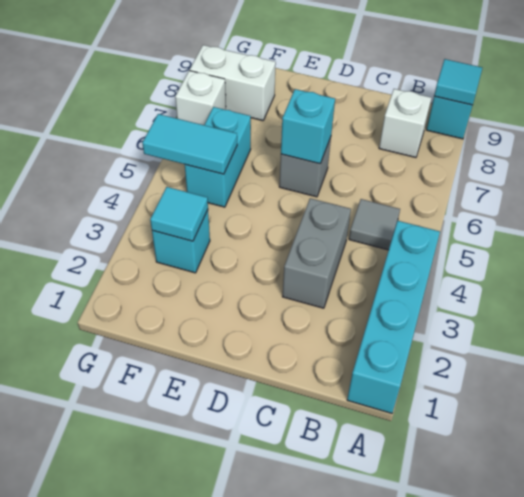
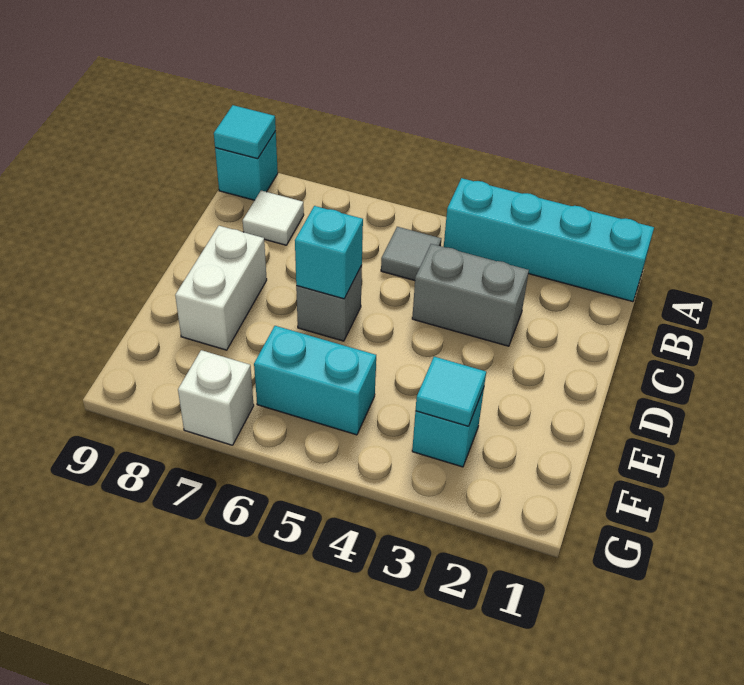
white 1x1 brick [379,89,431,157] -> white 1x1 tile [243,191,304,245]
cyan 1x2 tile [143,114,237,174] -> none
white 1x2 brick [190,45,276,120] -> white 1x2 brick moved to [175,226,267,350]

